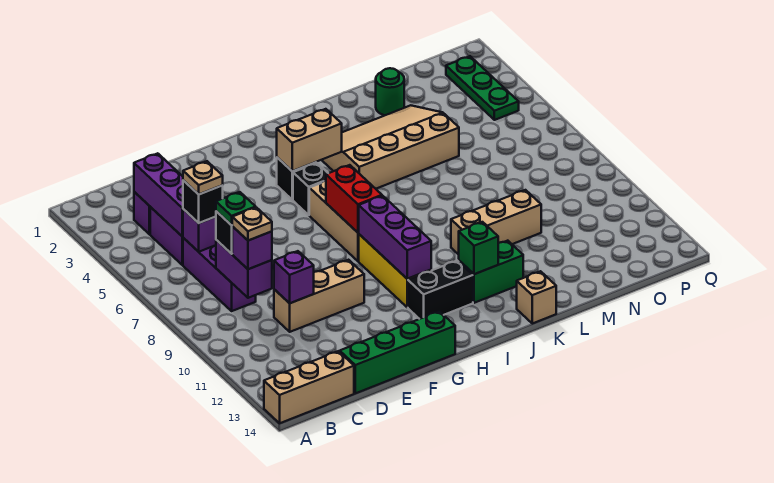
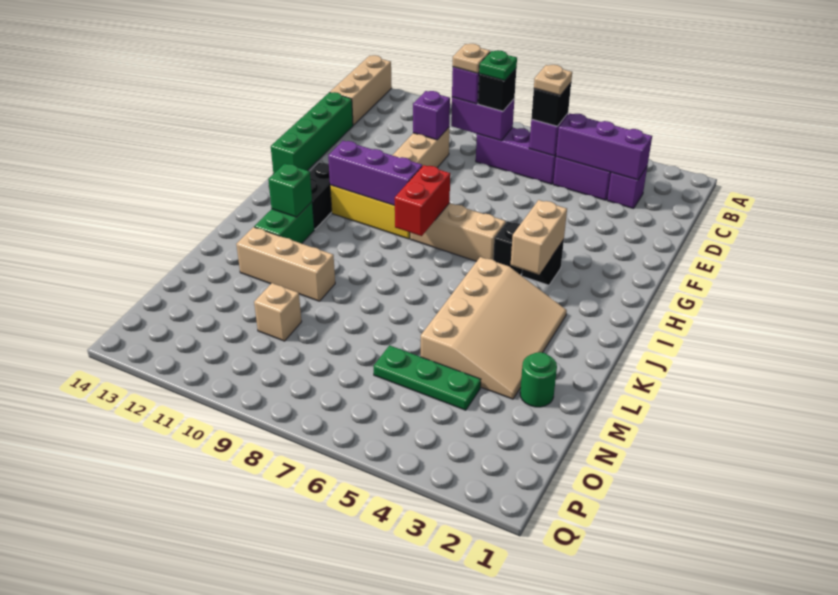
red 1x2 brick [326,165,382,233] -> red 1x2 brick turned to [395,165,450,236]
tan 1x3 brick [451,190,541,255] -> tan 1x3 brick turned to [236,227,335,301]
tan 1x1 brick [516,271,556,324] -> tan 1x1 brick moved to [254,283,302,341]
green 1x3 plate [446,56,519,120] -> green 1x3 plate moved to [373,345,481,410]

